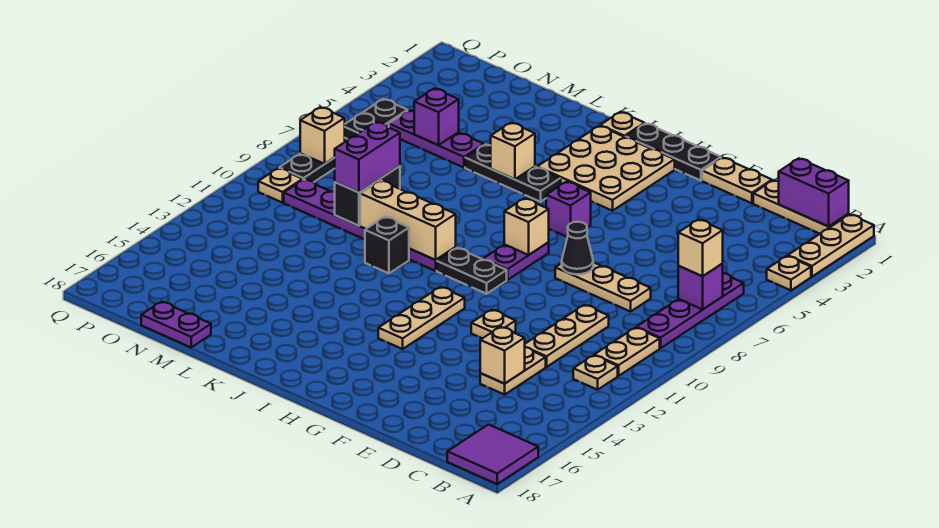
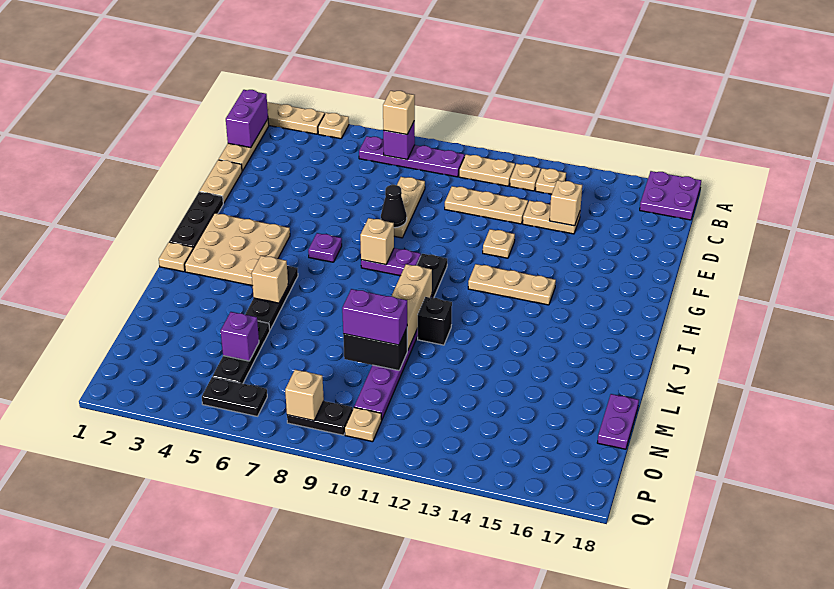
purple 2x2 tile [447,425,538,484] -> purple 2x2 plate [640,171,701,220]
none -> tan 1x1 plate [535,168,566,194]
purple 1x1 brick [546,182,591,237] -> purple 1x1 plate [308,233,342,262]
purple 1x3 plate [389,110,484,168] -> black 1x3 plate [213,321,270,383]

